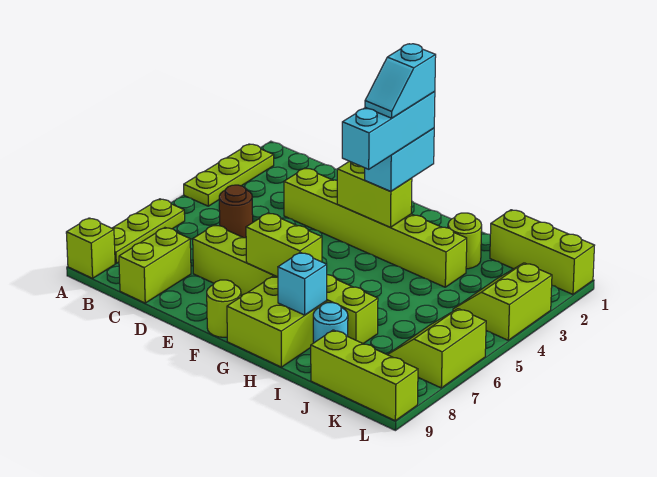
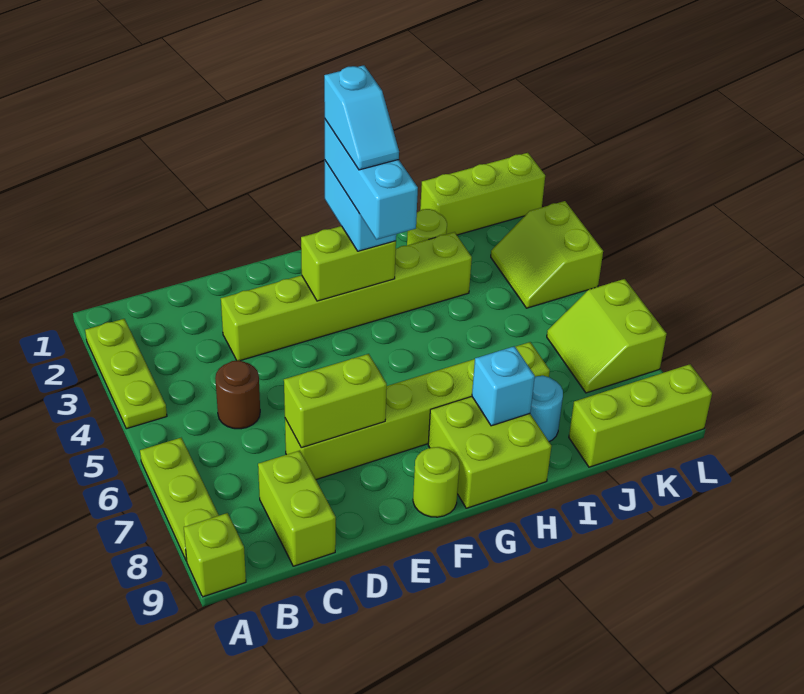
lime 1x2 brick [246,213,322,277] -> lime 1x2 brick moved to [284,354,387,448]

